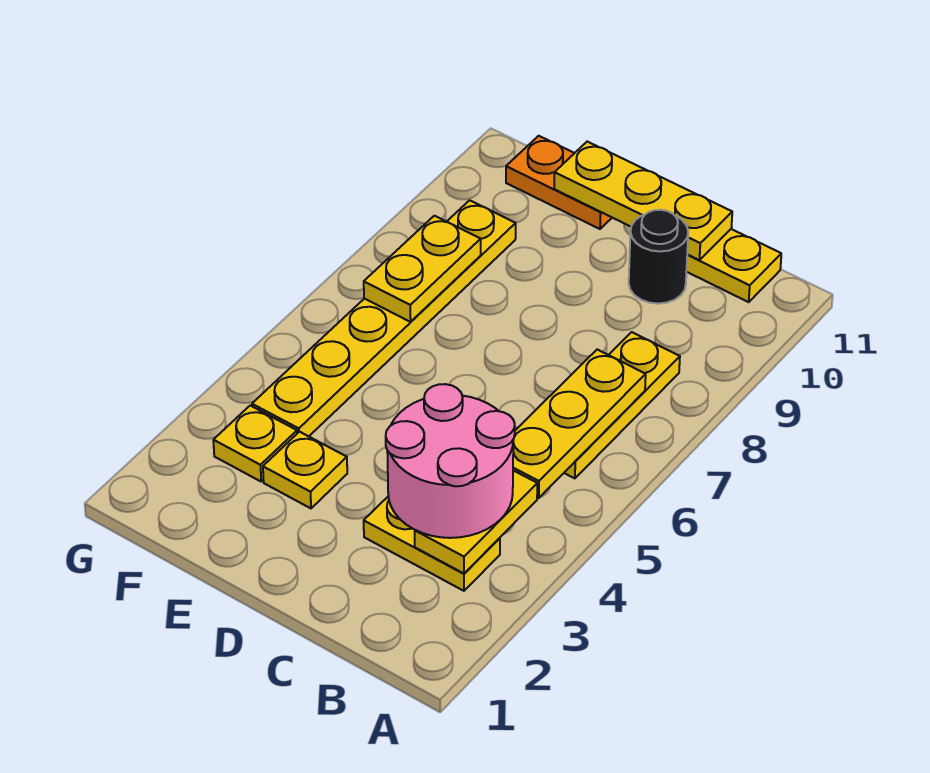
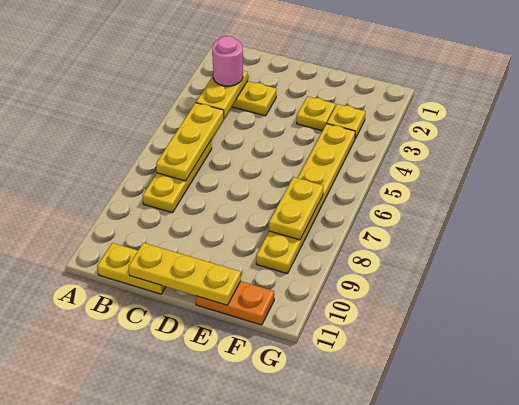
pink 2x2 round brick [386,384,515,538] -> pink 1x1 round brick [212,36,243,86]
black 1x1 round brick [629,210,688,304] -> none

